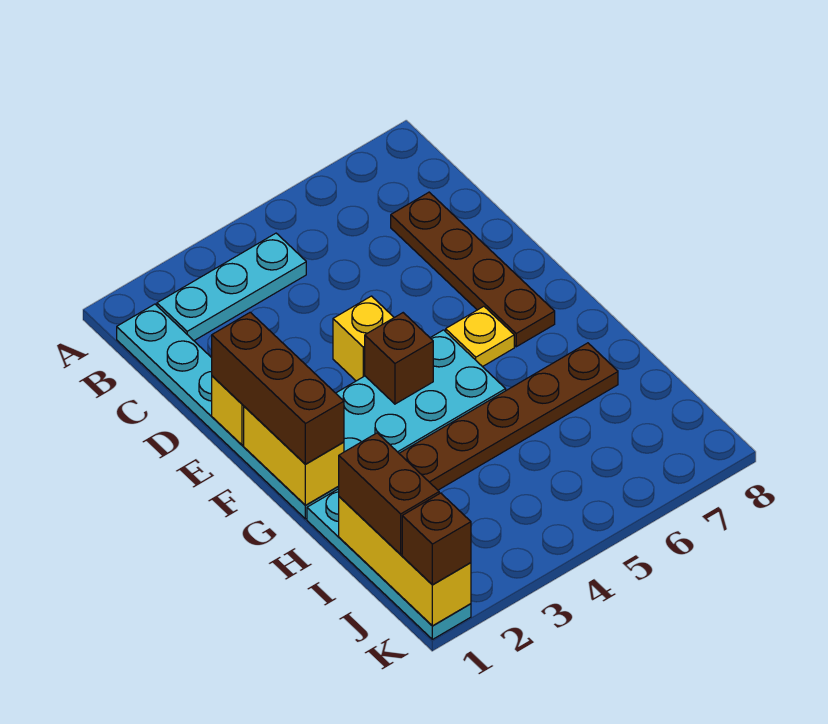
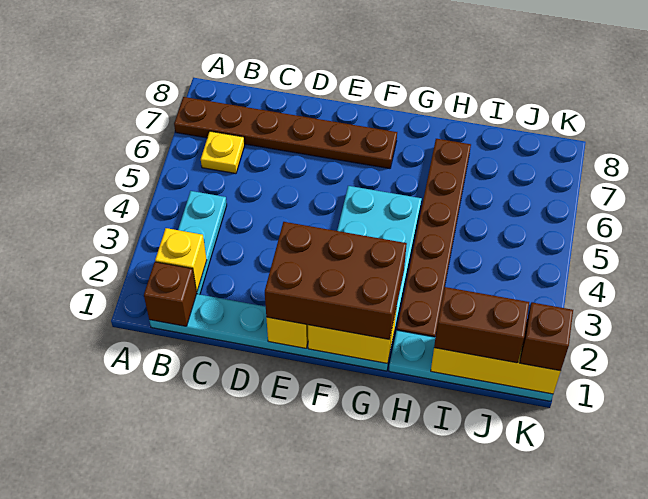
brown 1x4 plate [391,192,555,347] -> brown 1x6 plate [174,97,397,169]
brown 1x3 brick [212,312,344,464] -> brown 2x3 brick [265,222,407,340]
yellow 1x1 brick [333,296,394,381] -> yellow 1x1 brick moved to [155,228,207,292]
brown 1x1 brick [365,313,433,404] -> brown 1x1 brick moved to [144,262,197,326]
yellow 1x1 plate [446,306,514,367] -> yellow 1x1 plate moved to [201,131,245,174]

